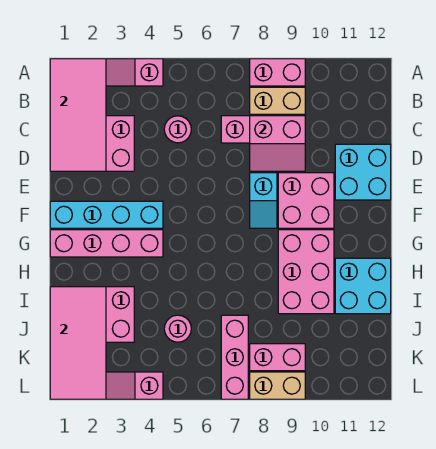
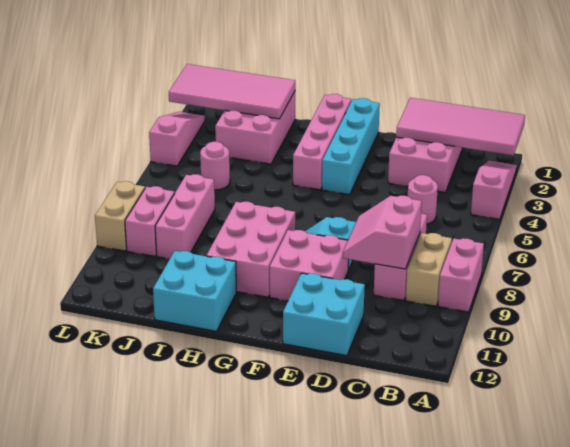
pink 2x3 brick [278,230,334,314] -> pink 2x3 brick turned to [206,202,295,297]
pink 1x3 brick [221,315,248,399] -> pink 1x3 brick turned to [155,174,215,259]

